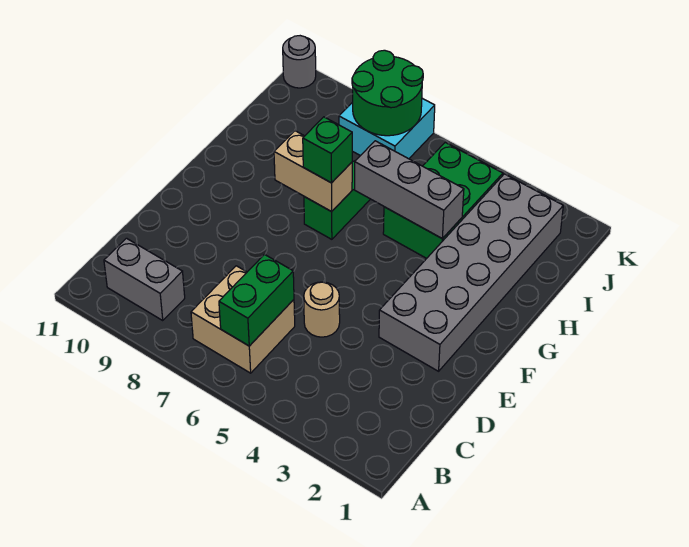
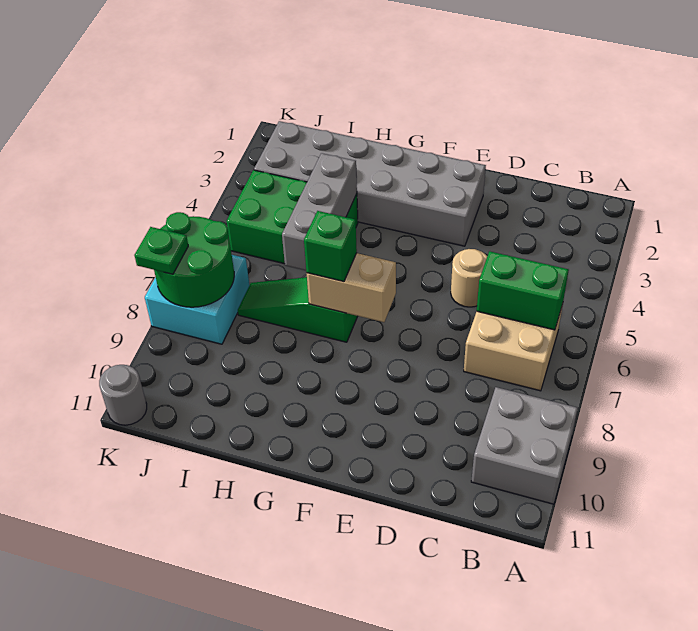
grey 1x2 brick [104,238,185,320] -> grey 2x2 brick [471,387,578,504]
tan 1x2 brick [274,131,352,212] -> tan 1x2 brick turned to [307,253,396,322]
none -> green 1x1 plate [134,227,188,274]

